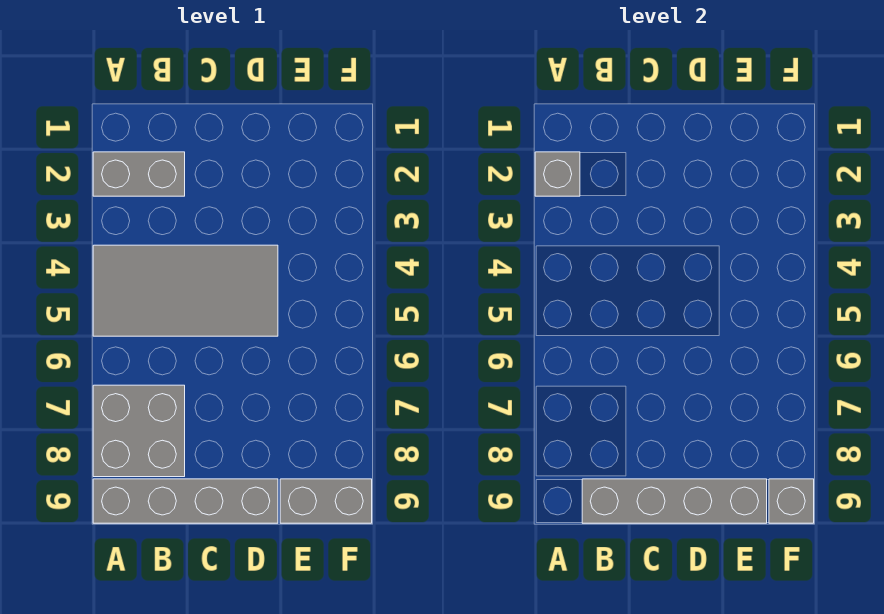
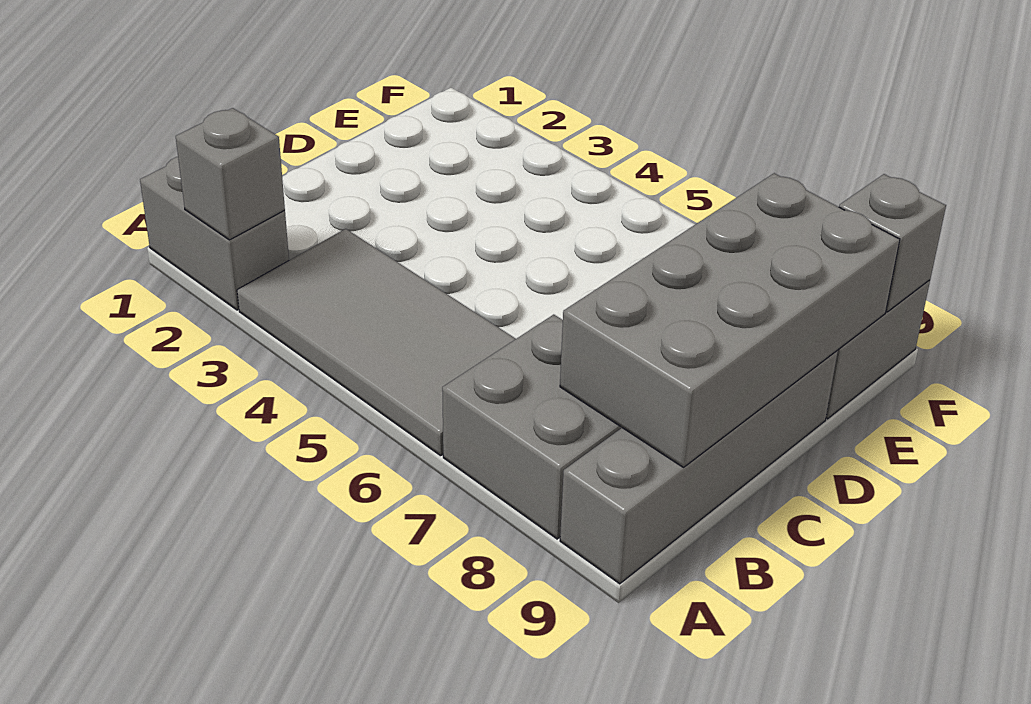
grey 1x2 brick [93,152,185,196] -> grey 1x2 brick turned to [140,156,289,310]
grey 2x4 tile [93,245,278,336] -> grey 2x4 tile turned to [237,229,516,456]
grey 1x4 brick [582,479,767,523] -> grey 2x4 brick [560,173,900,467]

